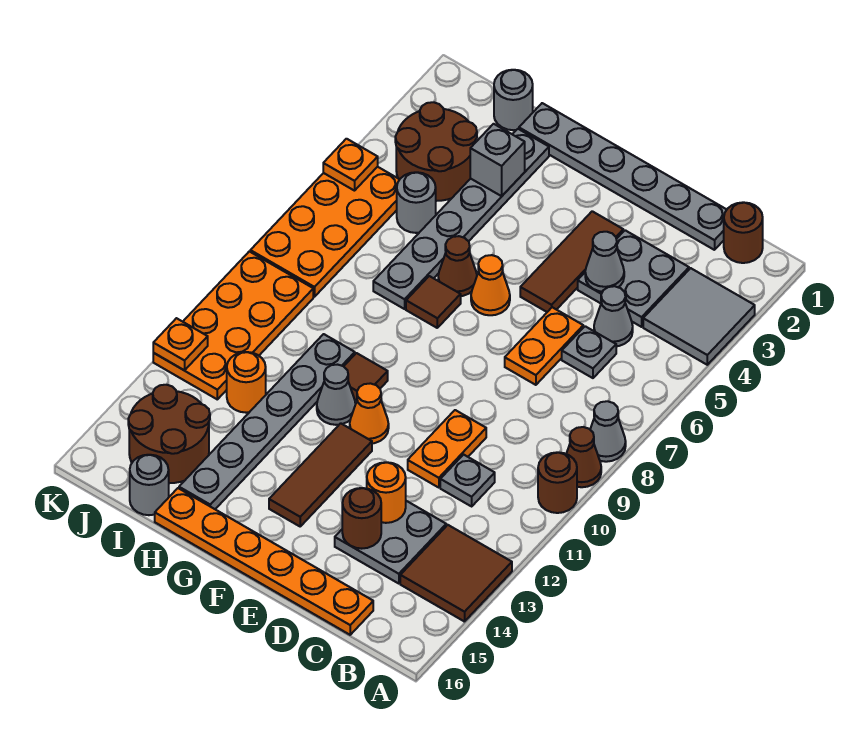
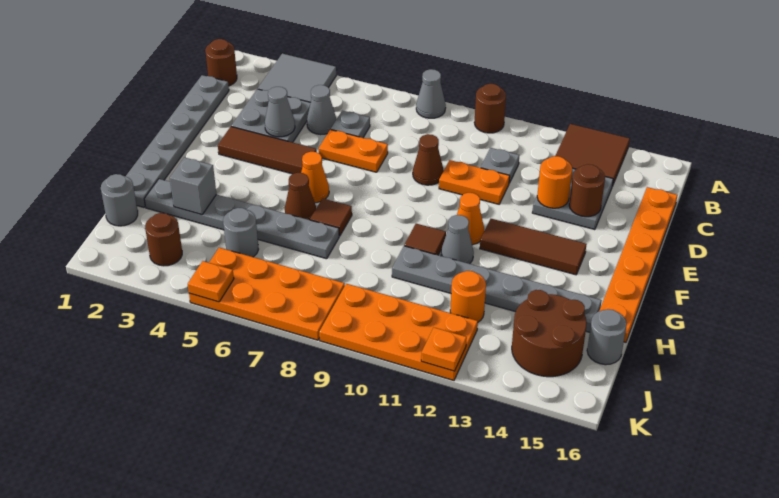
brown 1x1 cone [566,427,601,487] -> brown 1x1 cone moved to [413,134,444,185]
brown 2x2 round brick [395,102,477,201] -> brown 1x1 round brick [145,213,182,266]

